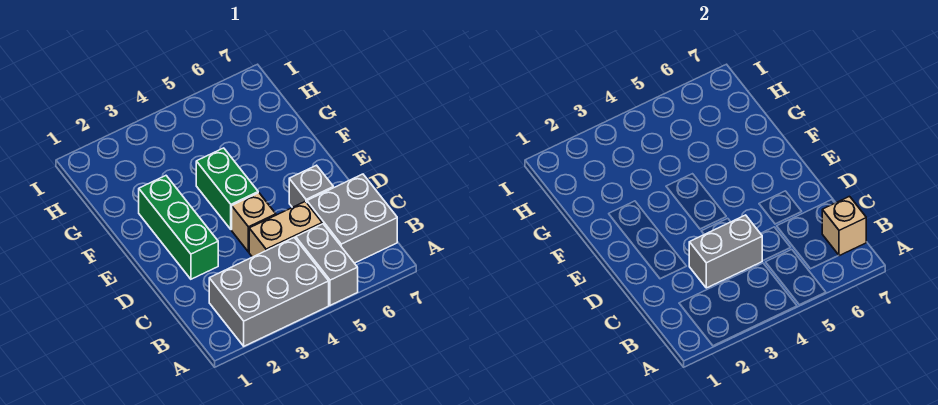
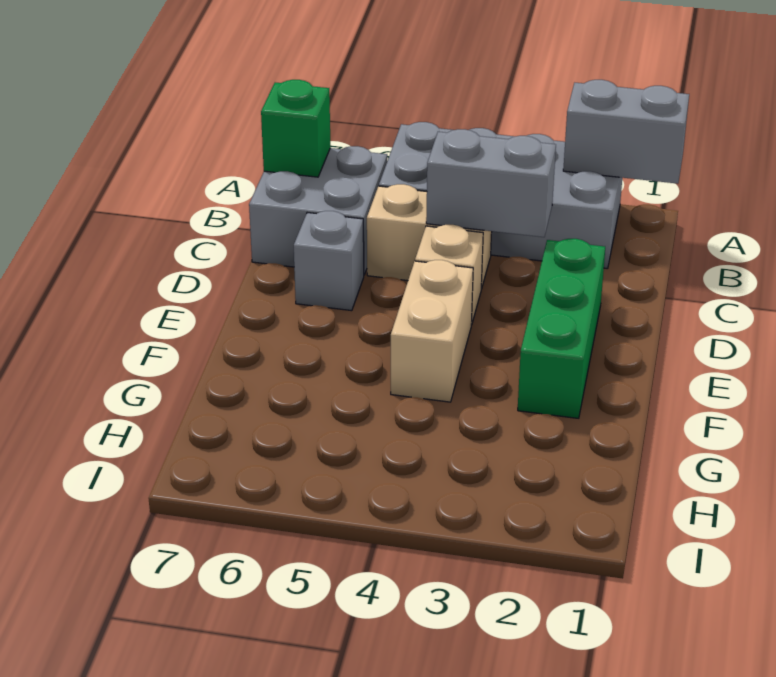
none -> grey 1x2 brick [563,80,689,184]
tan 1x1 brick [822,196,866,256] -> green 1x1 brick [261,80,331,177]
green 1x2 brick [196,148,258,230] -> tan 1x2 brick [391,260,473,402]

